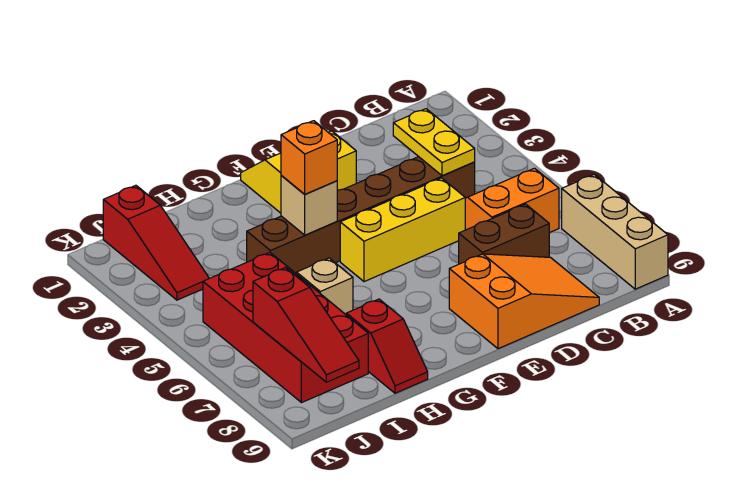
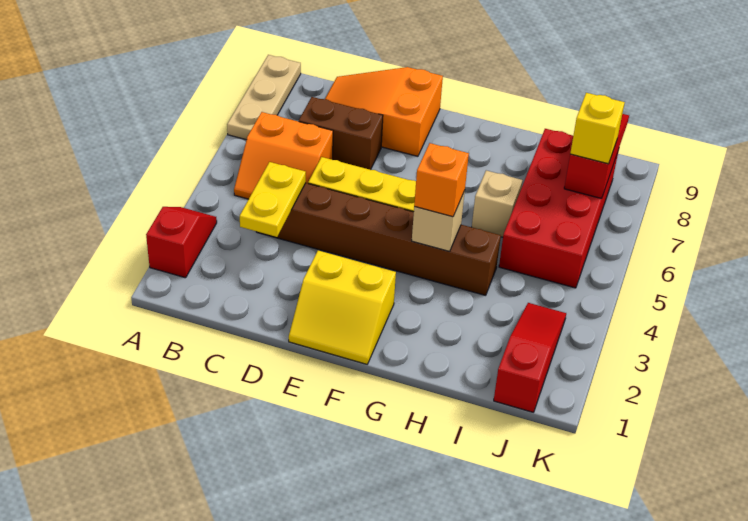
tan 1x3 brick [562,174,668,289] -> tan 1x3 plate [227,55,301,140]
red 1x2 slope [346,299,428,393] -> red 1x2 slope moved to [146,207,217,278]
none -> yellow 1x1 brick [570,93,625,164]

